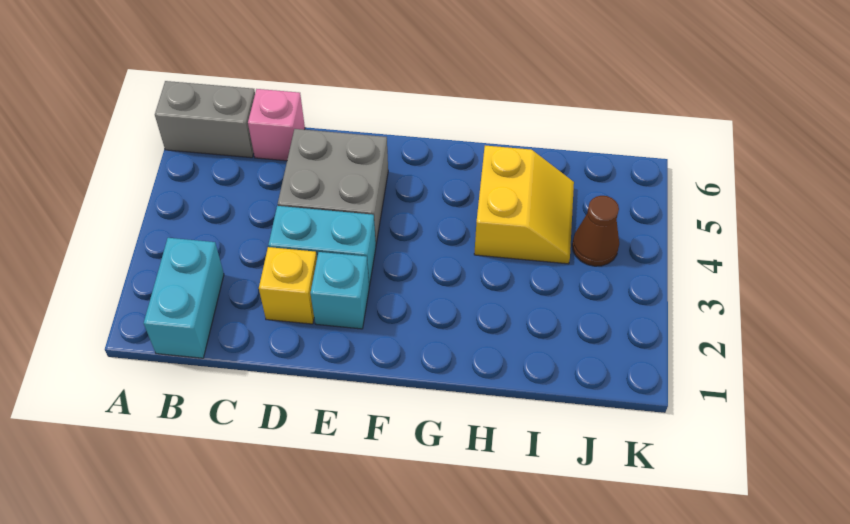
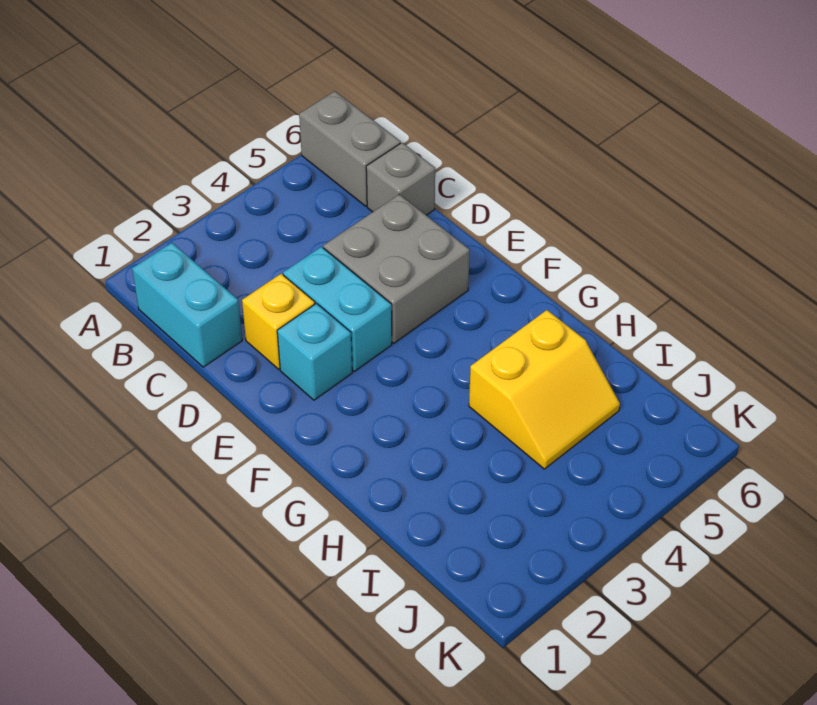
cyan 1x2 brick [144,238,224,358] -> cyan 1x2 brick turned to [132,243,242,367]
pink 1x1 brick [248,89,305,161] -> grey 1x1 brick [366,143,435,215]
brown 1x1 cone [572,196,619,266] -> none

